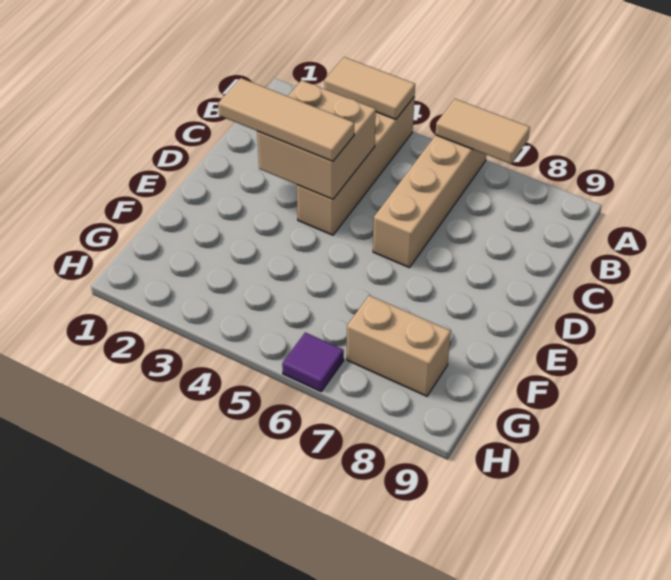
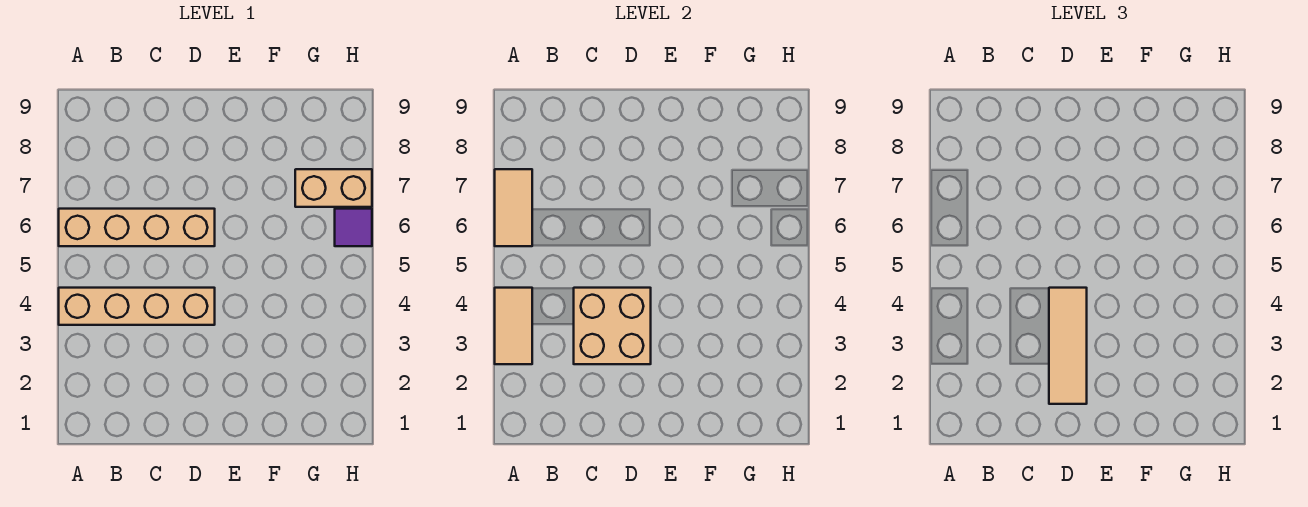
tan 1x2 brick [347,295,451,396] -> tan 1x2 brick turned to [295,169,372,207]

